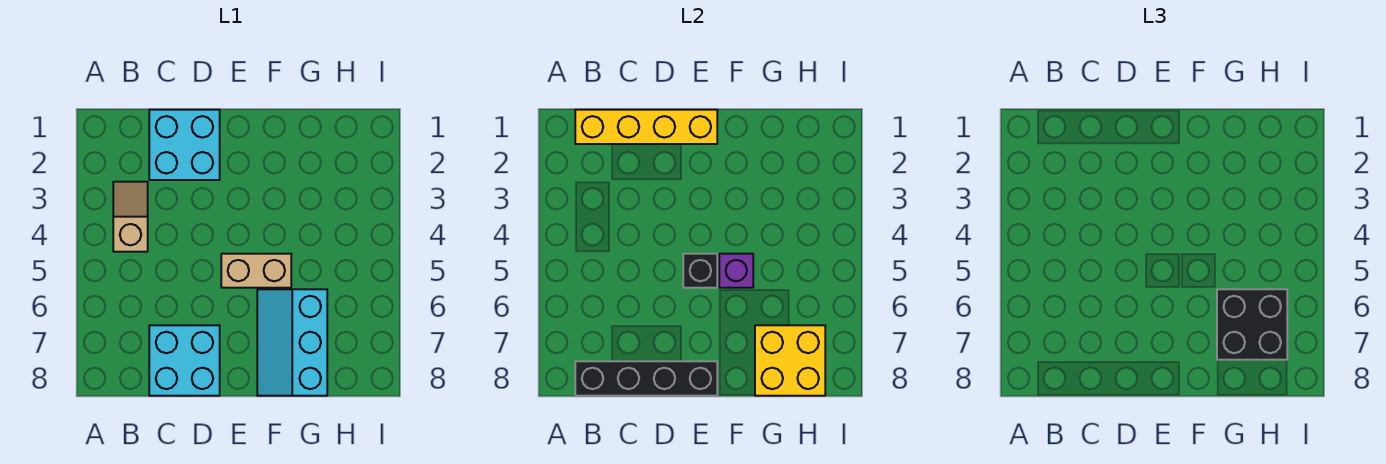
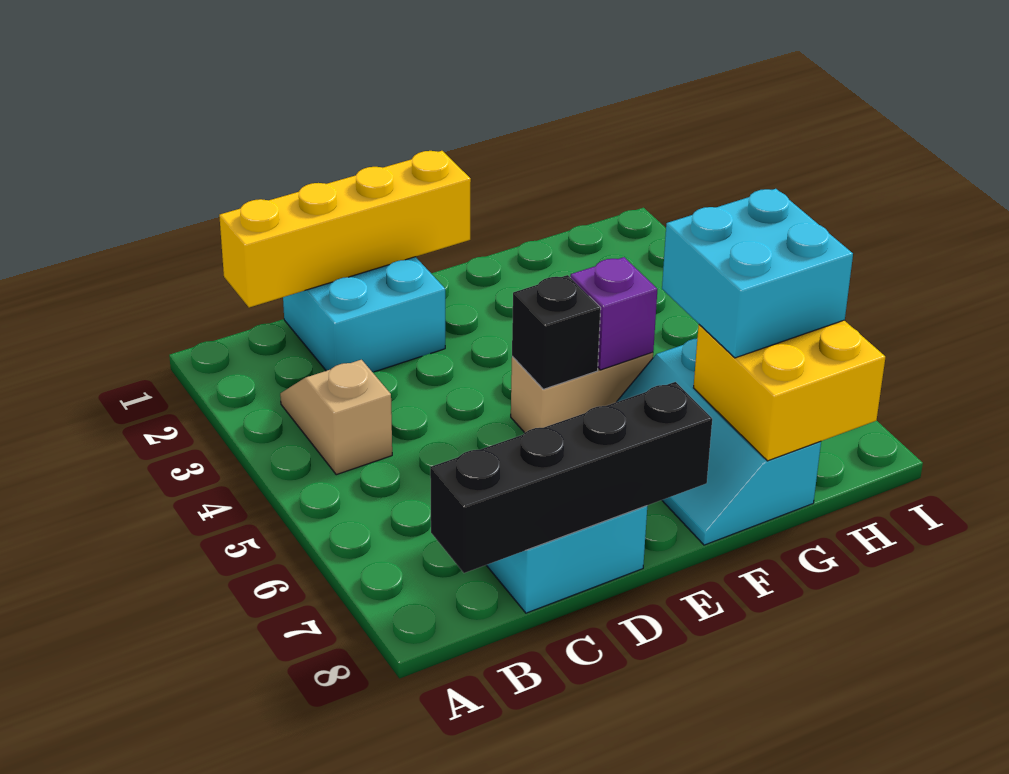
black 2x2 brick [1217,289,1287,360] -> cyan 2x2 brick [662,189,853,358]

